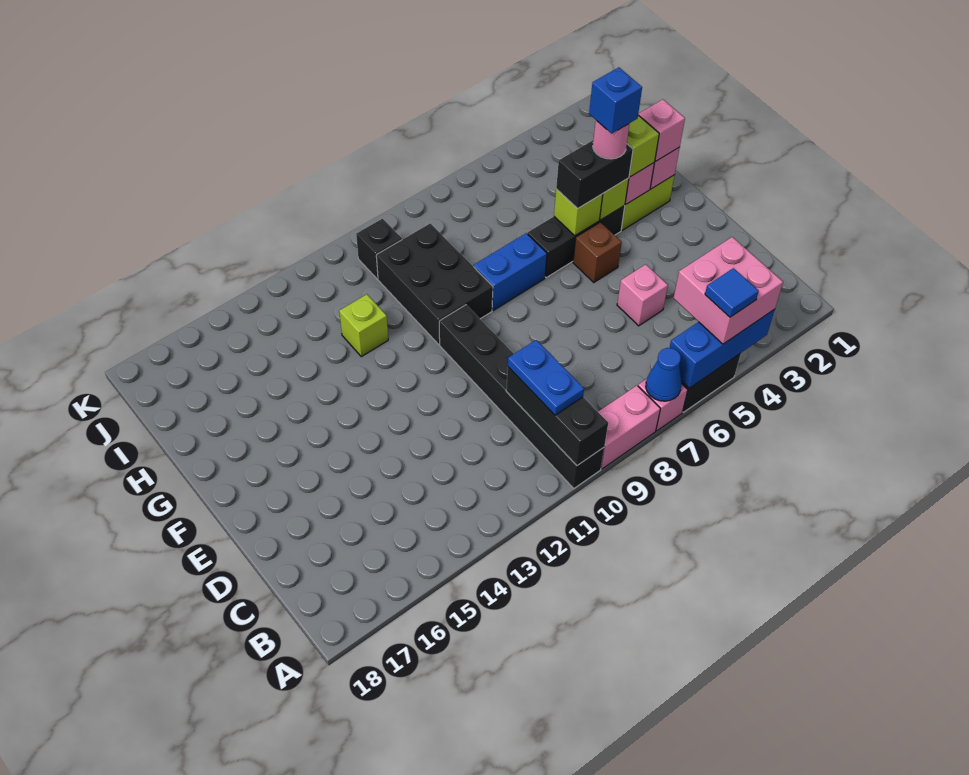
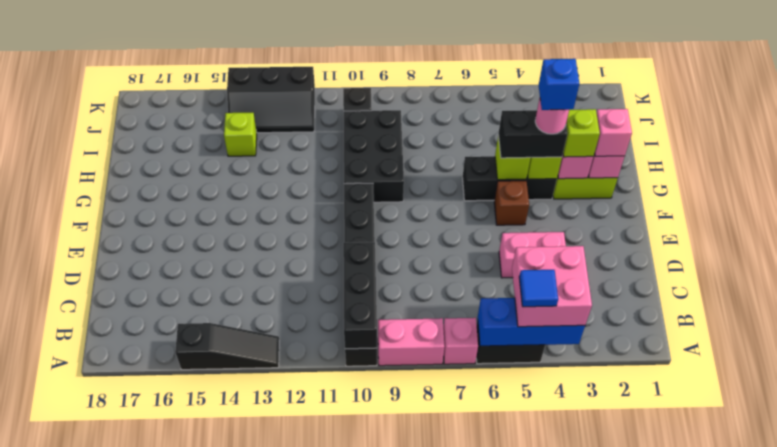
blue 1x1 cone [646,348,682,401] -> none
none -> black 1x3 slope [175,323,279,370]
blue 1x2 plate [508,340,584,415] -> none
pink 1x1 brick [617,264,668,326] -> pink 1x2 brick [499,232,566,278]
blue 1x2 brick [474,233,547,310] -> none
lime 1x1 brick [339,294,388,357] -> lime 1x1 brick moved to [224,113,257,156]
none -> black 2x3 slope [227,67,315,133]

